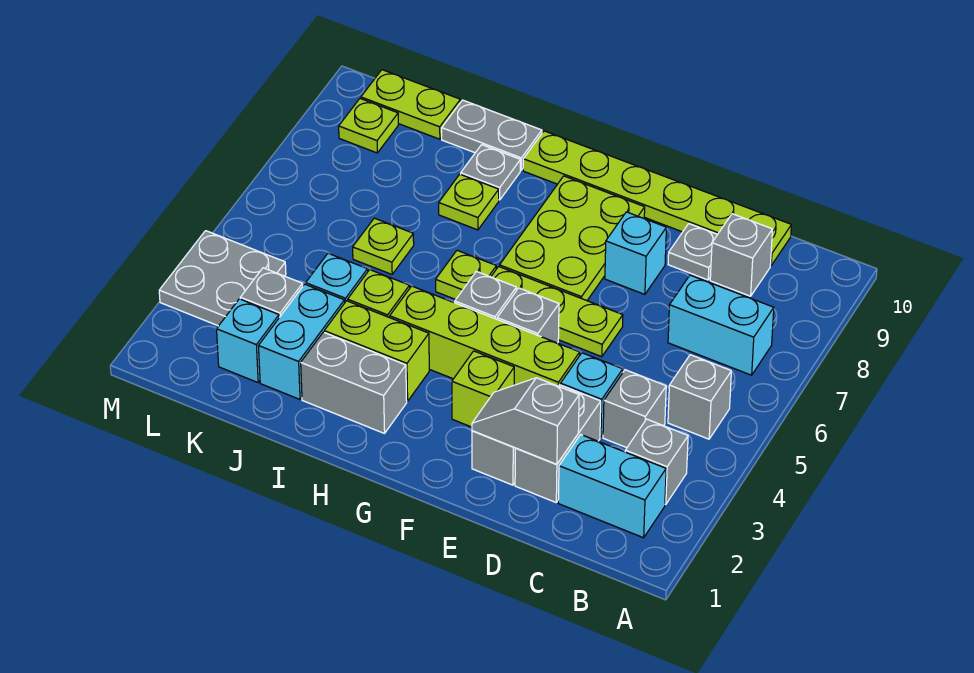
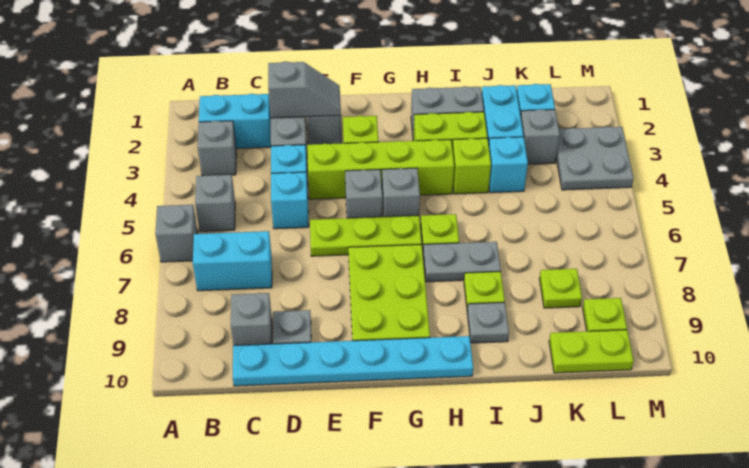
grey 1x1 brick [603,370,666,448] -> grey 1x1 brick moved to [155,205,198,262]
lime 1x6 plate [523,131,791,265] -> cyan 1x6 plate [233,336,473,386]
cyan 1x1 brick [605,212,666,294] -> cyan 1x1 brick moved to [271,172,309,229]
grey 1x2 plate [442,100,542,170] -> grey 1x2 plate moved to [423,242,501,282]
lime 1x1 plate [353,218,414,274] -> lime 1x1 plate moved to [540,269,582,308]

